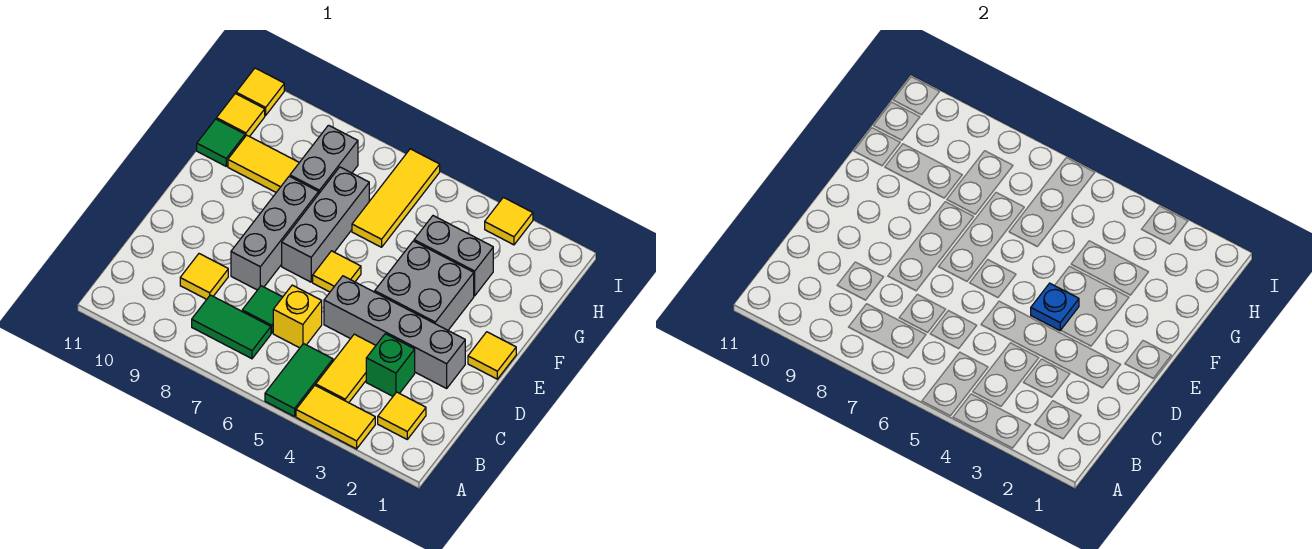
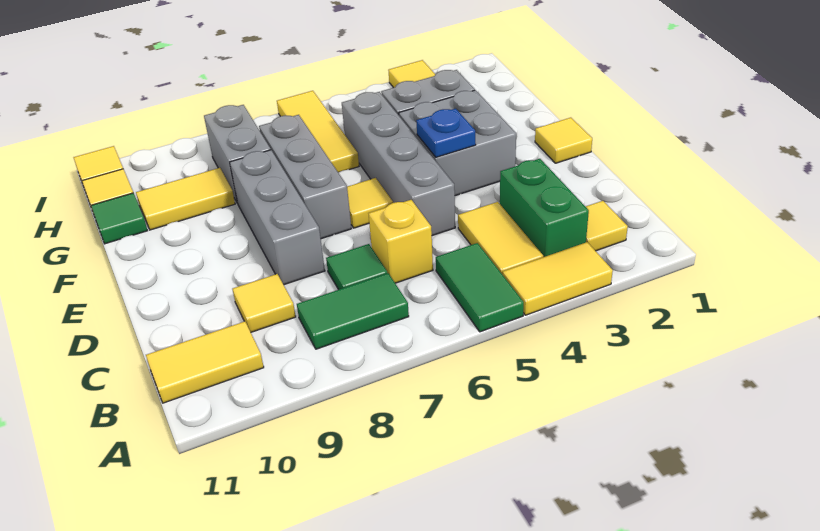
none -> yellow 1x2 tile [146,321,264,403]
green 1x1 brick [366,334,415,396] -> green 1x2 brick [500,159,589,257]
grey 1x4 brick [324,276,465,388] -> grey 1x4 brick turned to [342,92,455,236]

